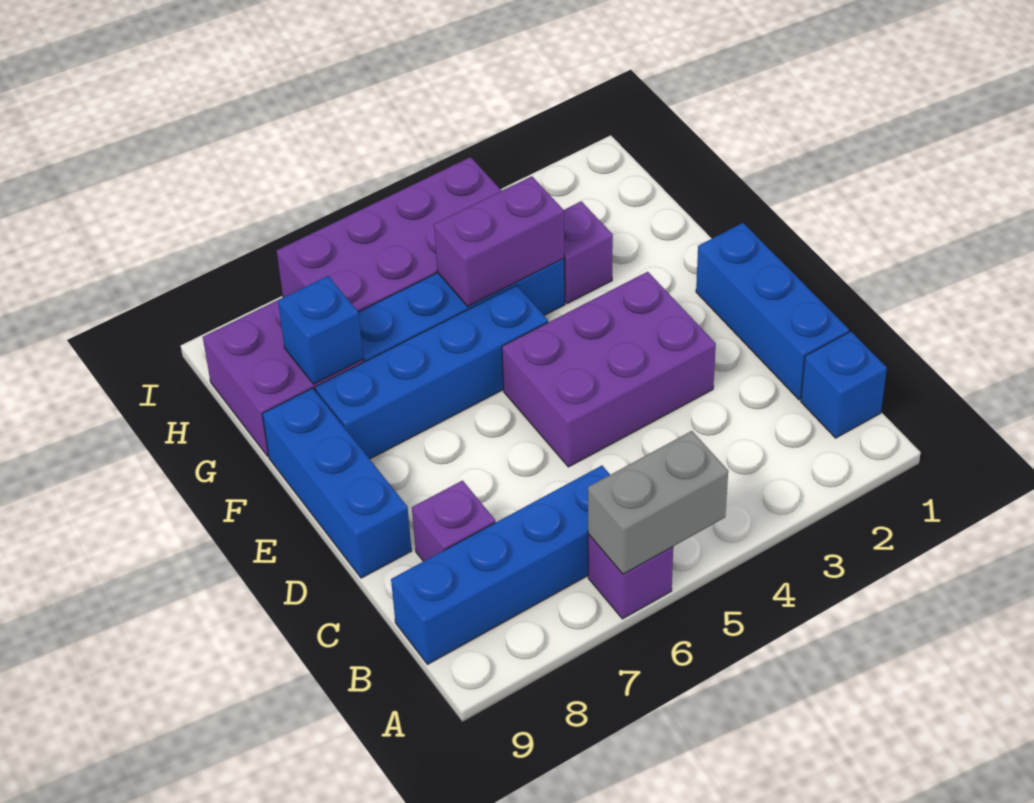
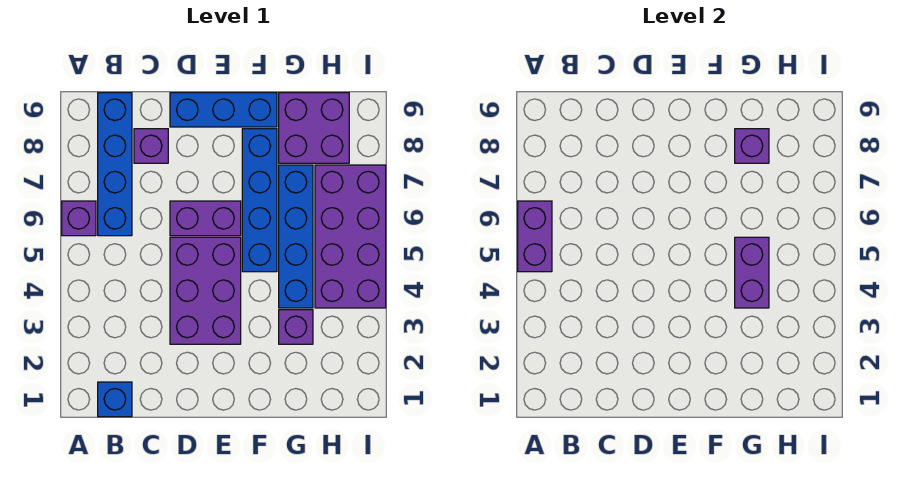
grey 1x2 brick [588,431,728,574] -> purple 1x2 brick [518,201,552,272]
blue 1x3 brick [696,223,849,400] -> none
none -> purple 1x2 brick [170,201,241,236]
blue 1x1 brick [278,276,363,384] -> purple 1x1 brick [735,129,769,163]

